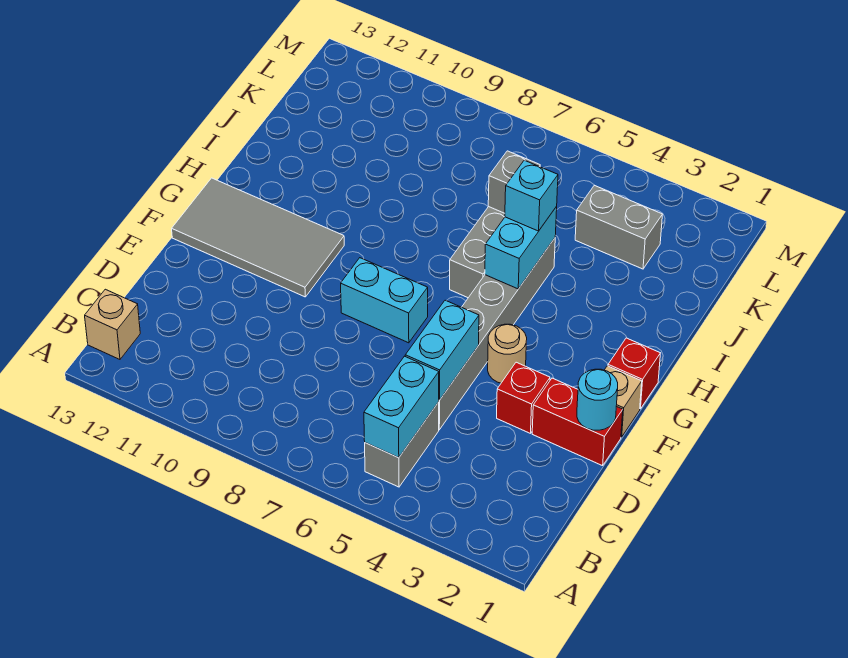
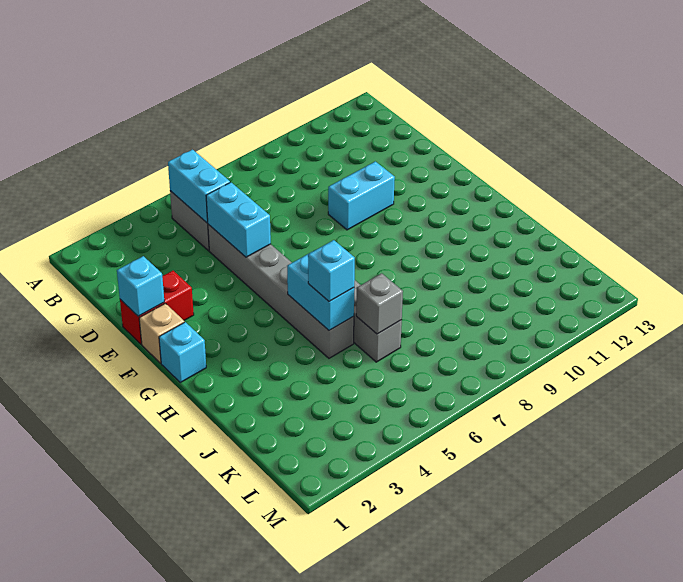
tan 1x1 brick [85,289,140,359] -> none
cyan 1x1 round brick [577,369,618,430] -> cyan 1x1 brick [117,256,164,316]
red 1x1 brick [497,362,550,433] -> none
tan 1x1 round brick [488,324,527,383] -> none
cyan 1x2 brick [341,258,428,343] -> cyan 1x2 brick moved to [328,161,395,230]
grey 2x4 tile [172,178,344,297] -> none
red 1x1 brick [608,338,660,409] -> cyan 1x1 brick [159,322,206,382]
grey 1x2 brick [575,185,662,269] -> none

